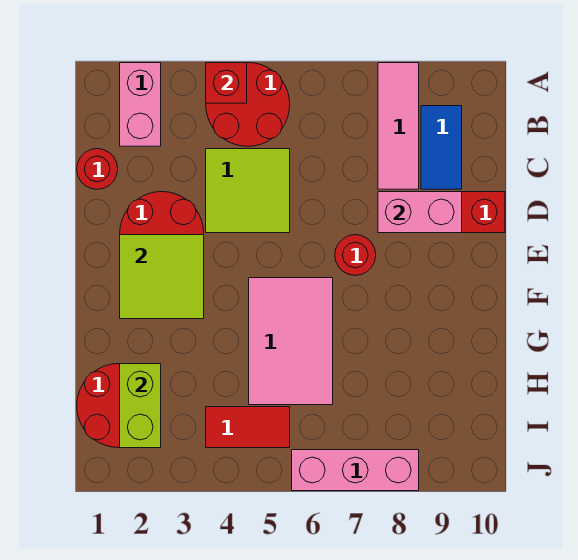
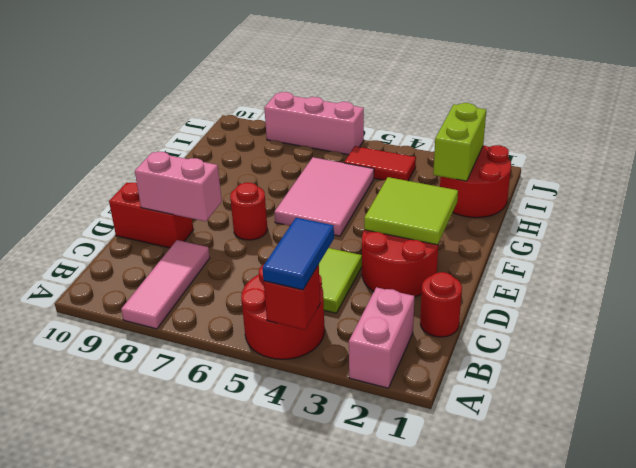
blue 1x2 tile [421,106,462,189] -> blue 1x2 tile moved to [262,218,334,290]

